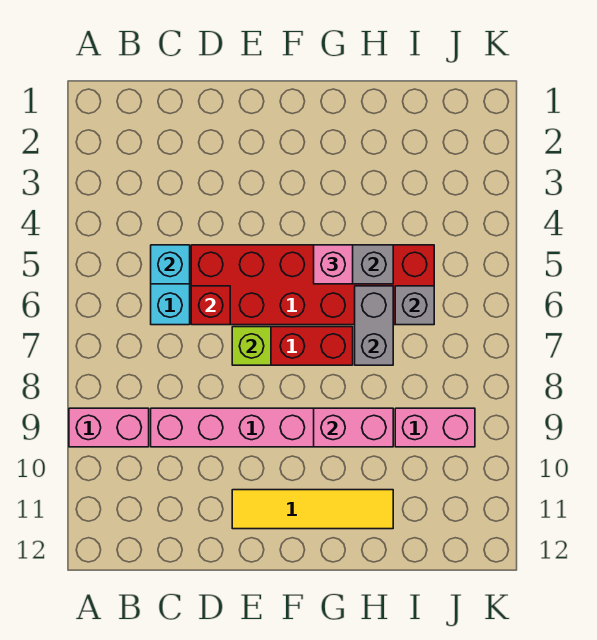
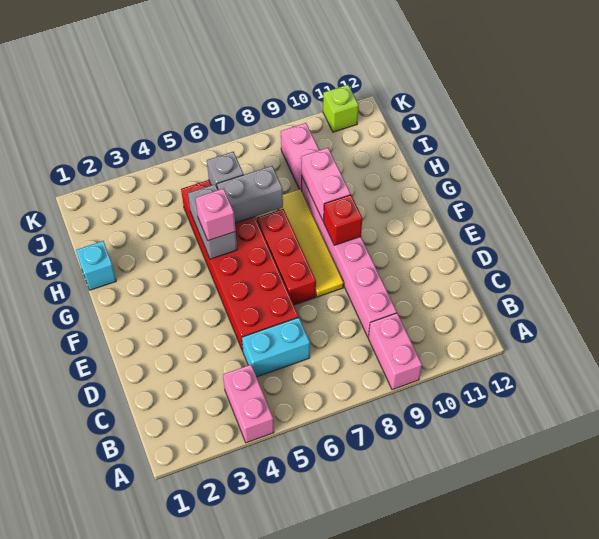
none -> pink 1x2 brick [223,365,274,443]
cyan 1x1 brick [151,245,190,284] -> cyan 1x1 brick moved to [76,241,116,290]
red 1x1 brick [191,286,230,325] -> red 1x1 brick moved to [324,195,362,245]
lime 1x1 brick [232,327,271,365] -> lime 1x1 brick moved to [323,85,359,132]
yellow 1x4 tile [232,490,393,529] -> yellow 1x4 tile moved to [278,189,344,297]

